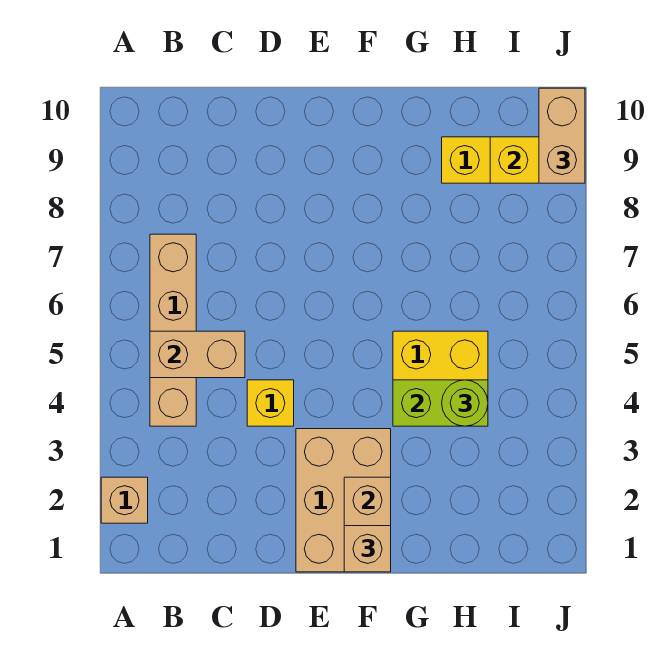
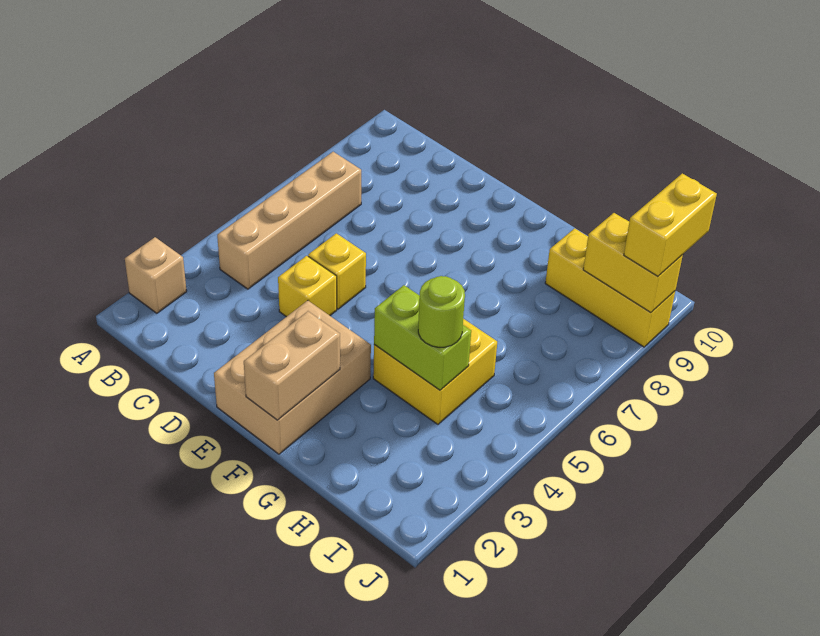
tan 1x2 brick [150,331,245,378] -> none
none -> yellow 1x1 brick [308,233,366,309]
tan 1x1 brick [344,526,391,572] -> none
tan 1x2 brick [539,88,585,183] -> yellow 1x2 brick [624,173,717,276]

